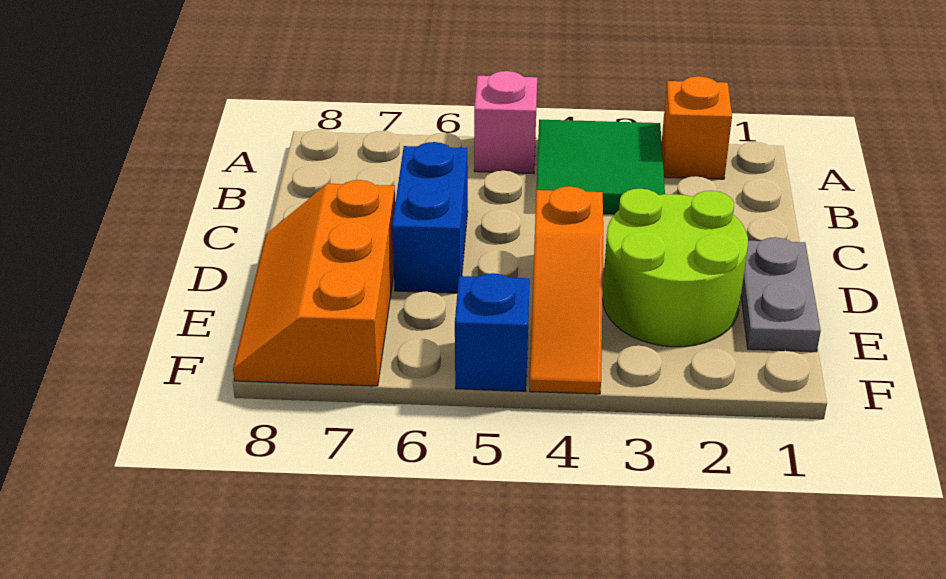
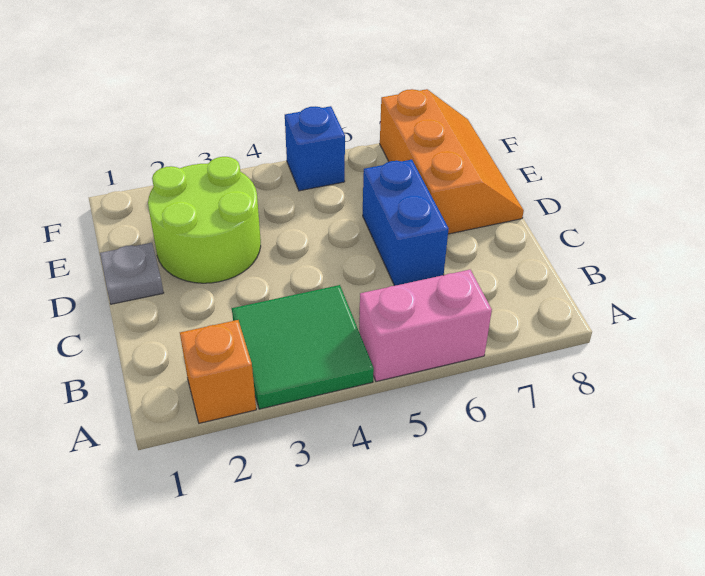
pink 1x1 brick [474,71,537,174] -> pink 1x2 brick [359,270,492,382]
grey 1x2 plate [741,237,821,352] -> grey 1x1 plate [100,243,164,304]
orange 1x3 slope [530,186,603,394] -> none

